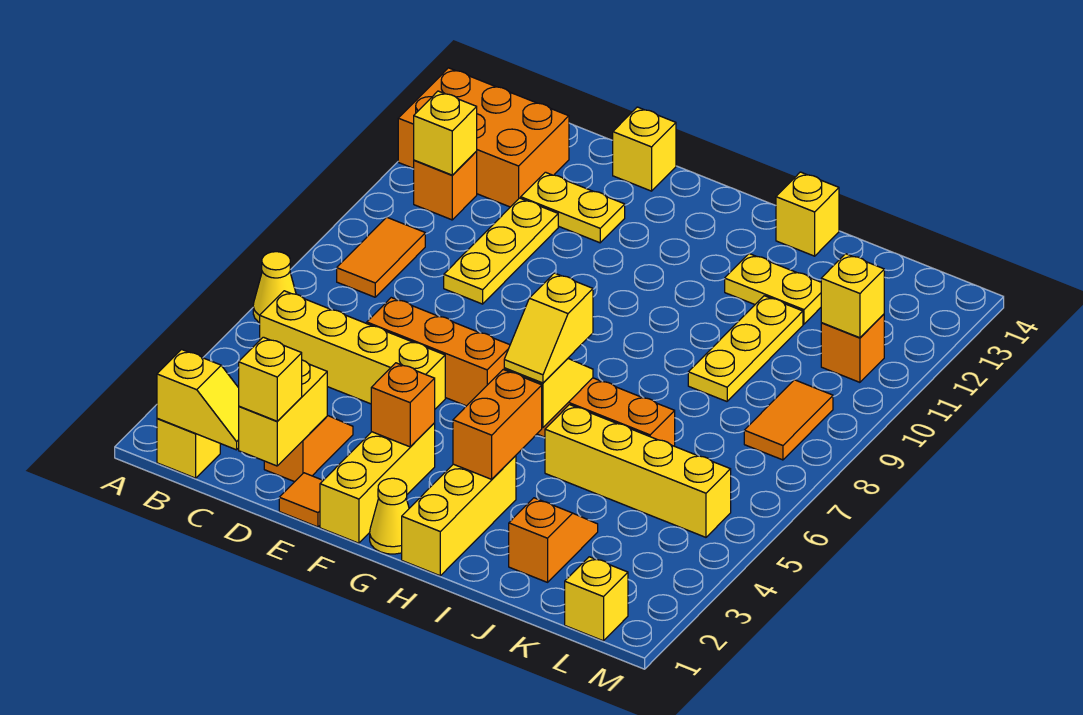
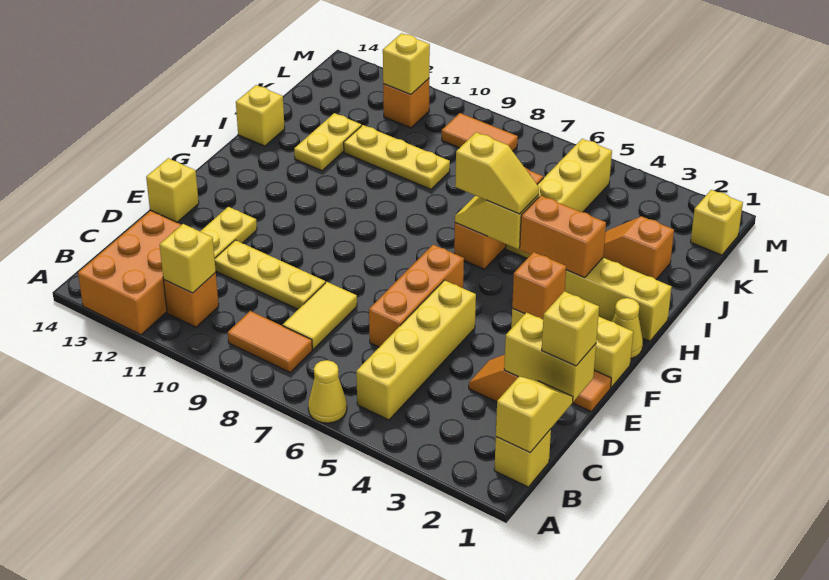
none -> yellow 1x2 tile [283,282,357,349]

